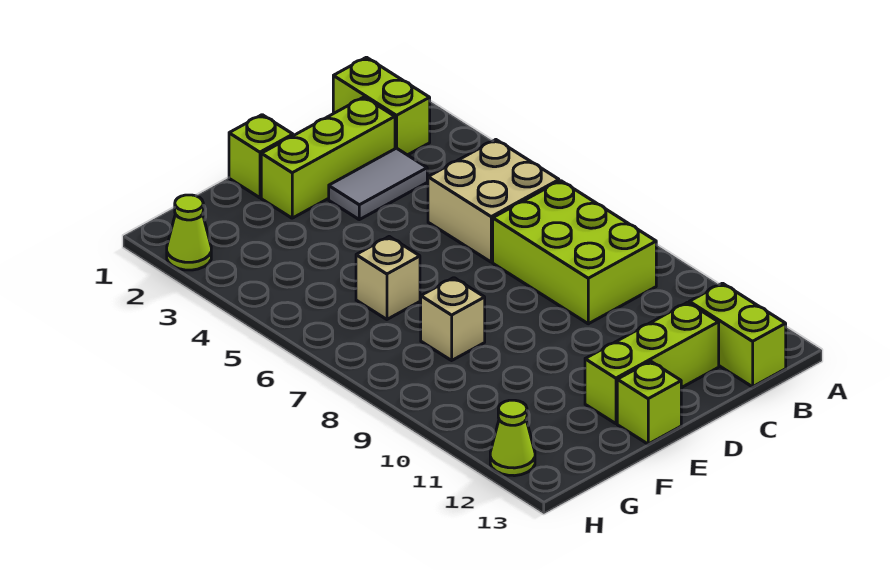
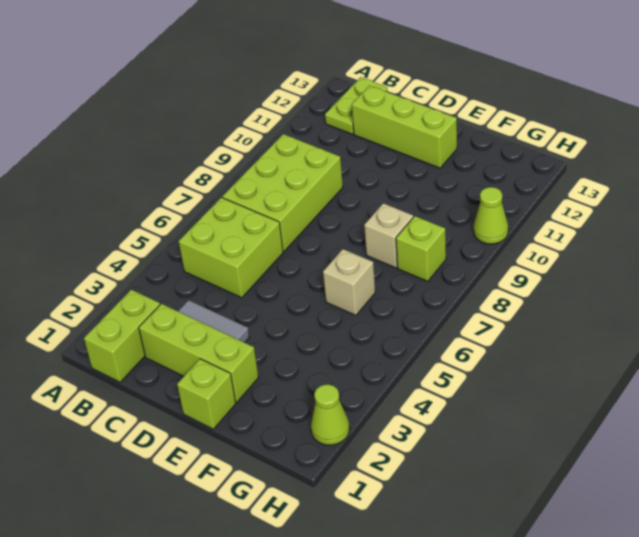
tan 2x2 brick [428,140,559,262] -> lime 2x2 brick [179,197,283,298]
lime 1x2 brick [689,283,786,387] -> lime 1x2 plate [325,77,387,134]
lime 1x1 brick [617,361,681,444] -> lime 1x1 brick moved to [396,216,446,281]
lime 1x1 cone [490,400,535,476] -> lime 1x1 cone moved to [473,187,508,244]

